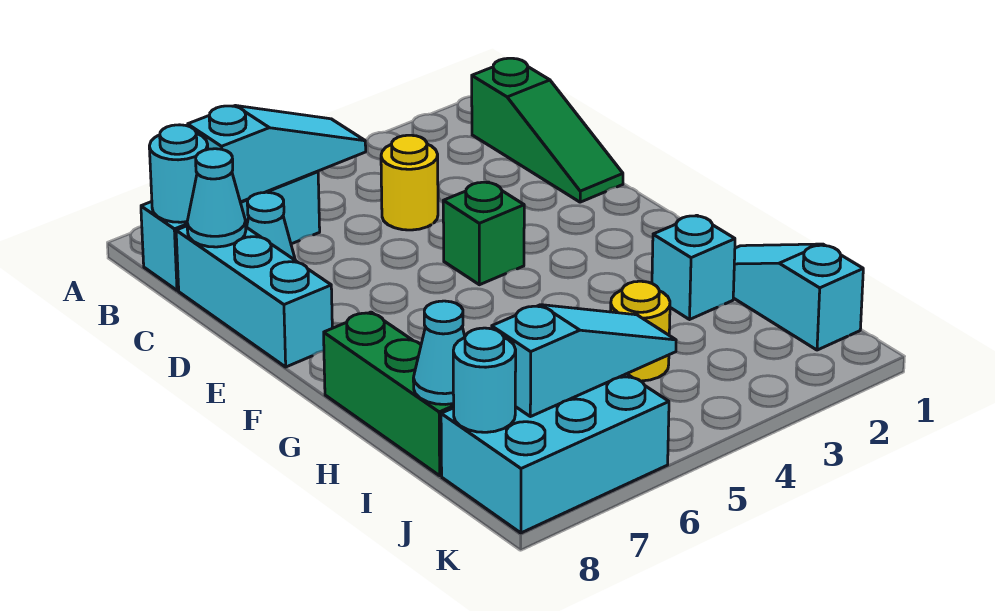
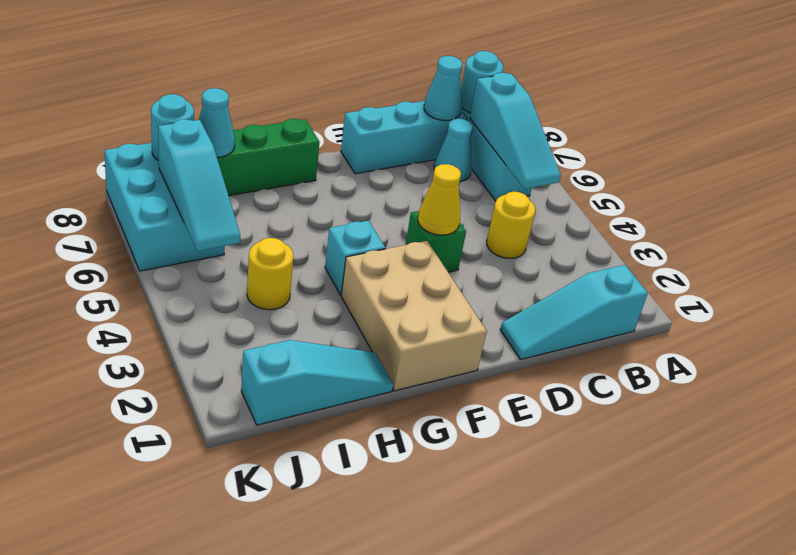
green 1x3 slope [472,58,623,202] -> cyan 1x3 slope [500,265,648,359]
none -> yellow 1x1 cone [418,164,461,235]
none -> tan 2x3 brick [341,241,487,391]
cyan 1x1 brick [652,215,735,319] -> cyan 1x1 brick moved to [325,221,385,295]

